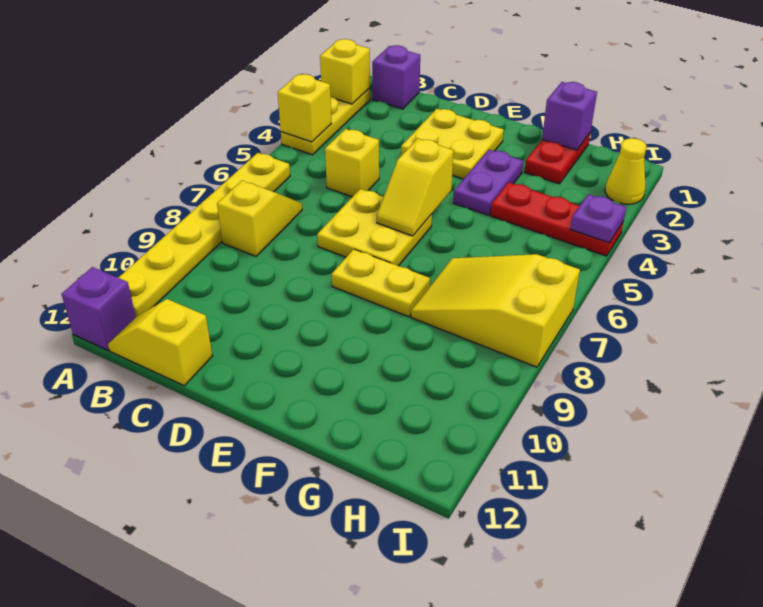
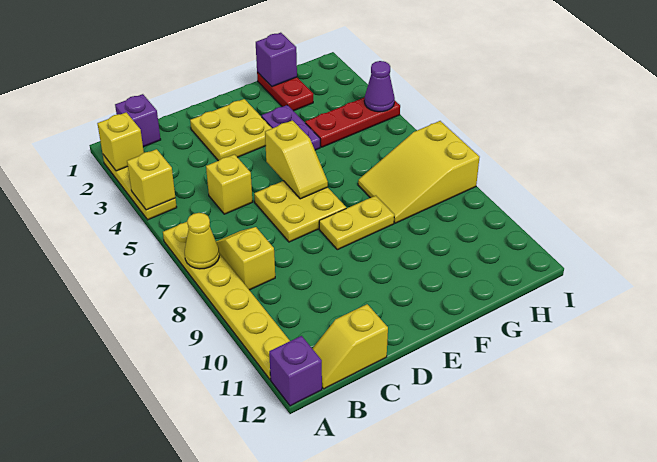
yellow 1x1 cone [605,138,647,204] -> yellow 1x1 cone moved to [185,213,219,269]
purple 1x1 plate [570,194,626,243] -> purple 1x1 cone [364,61,395,112]

